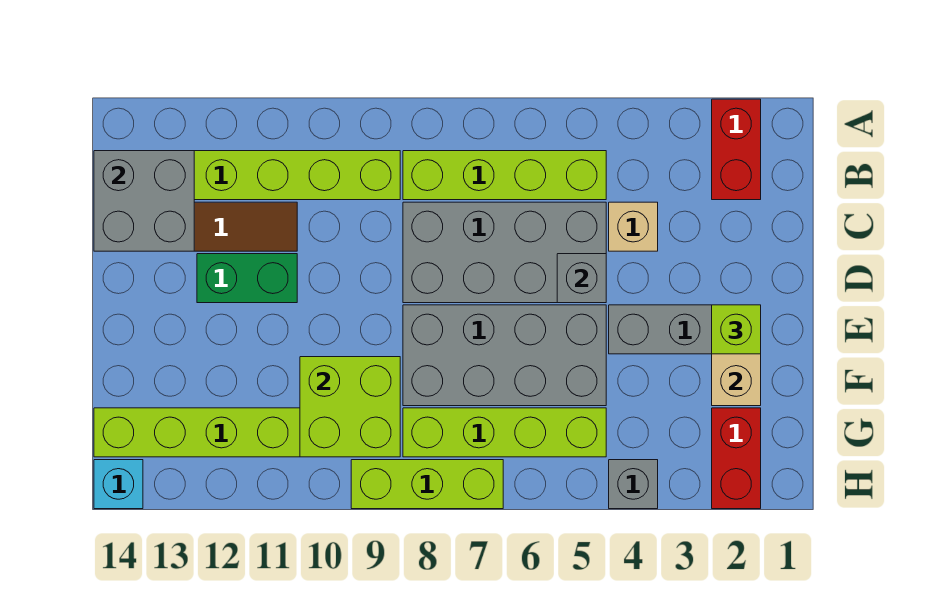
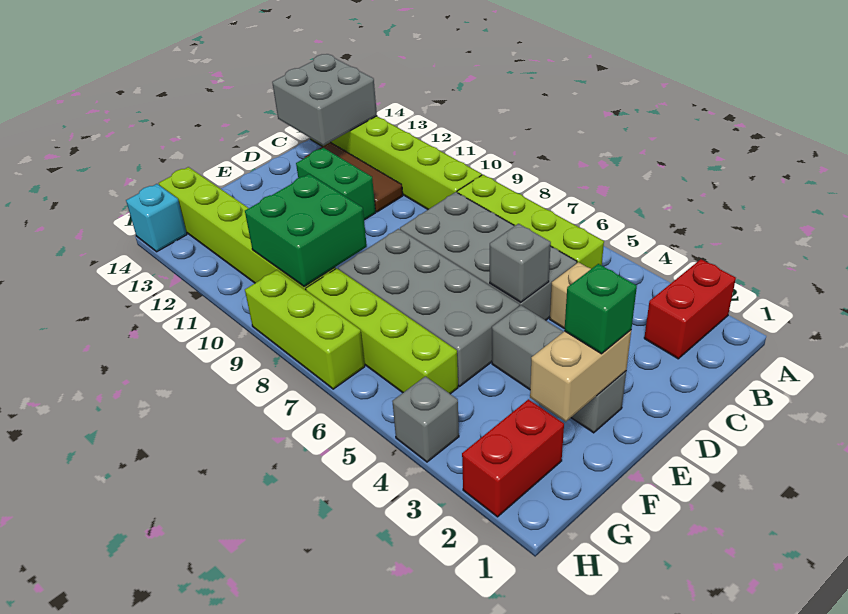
lime 1x1 brick [712,305,761,354] -> green 1x1 brick [564,264,637,354]
lime 2x2 brick [300,357,400,457] -> green 2x2 brick [245,174,367,287]

